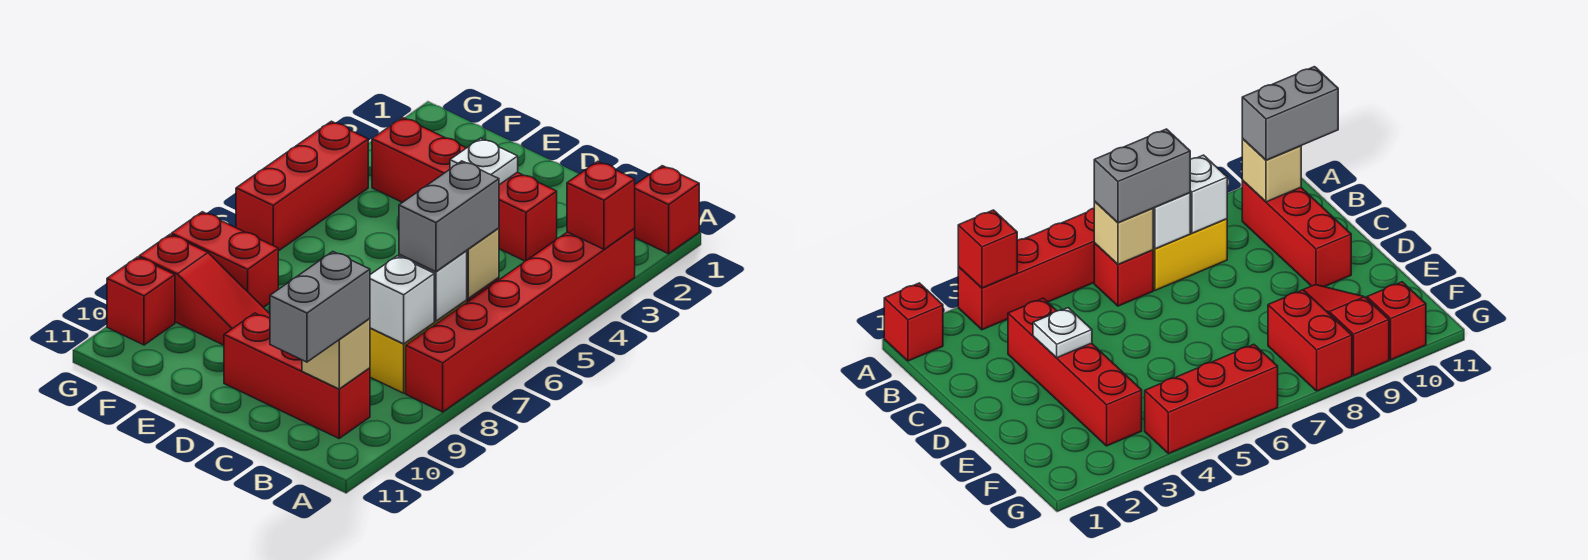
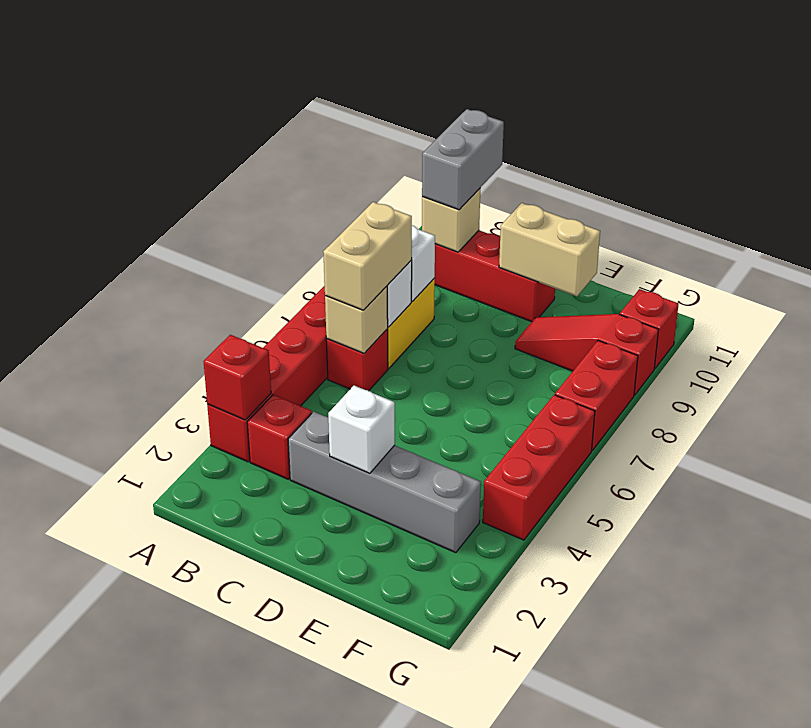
red 1x1 brick [634,166,699,254] -> red 1x1 brick moved to [247,395,312,479]
grey 1x2 brick [399,161,499,272] -> tan 1x2 brick [323,202,412,310]
red 1x4 brick [372,117,557,261] -> grey 1x4 brick [288,412,481,553]
white 1x1 plate [450,138,518,185] -> white 1x1 brick [328,386,395,474]
none -> tan 1x2 brick [499,203,600,296]
red 1x2 brick [172,212,278,308] -> red 1x2 brick turned to [555,341,638,451]

